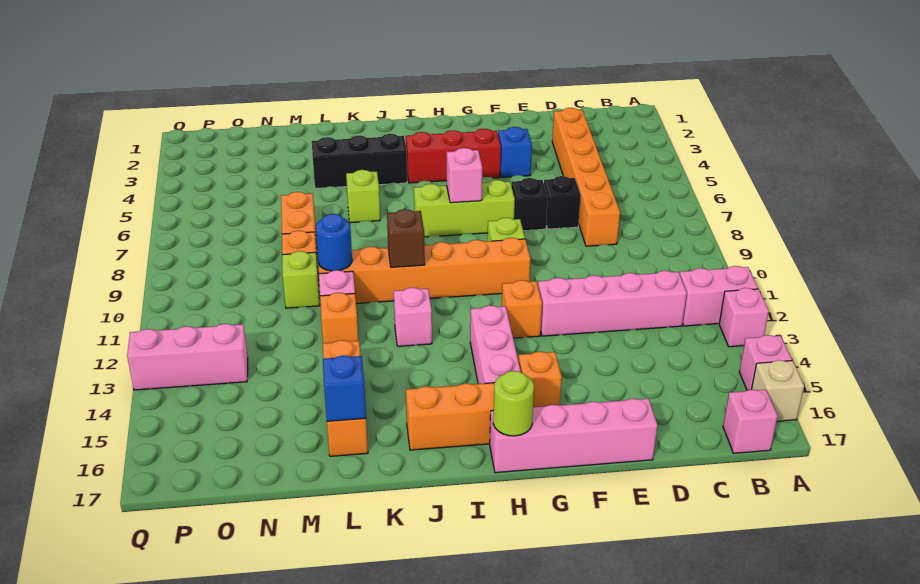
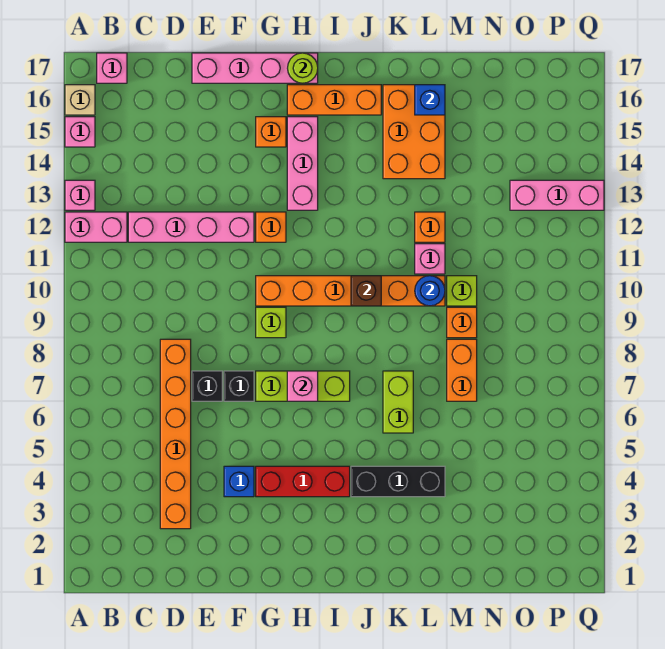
pink 1x1 brick [394,288,432,346] -> none
lime 1x1 brick [346,170,380,223] -> lime 1x2 brick [383,371,413,433]
orange 1x3 brick [323,340,368,456] -> orange 2x3 brick [383,85,445,179]

